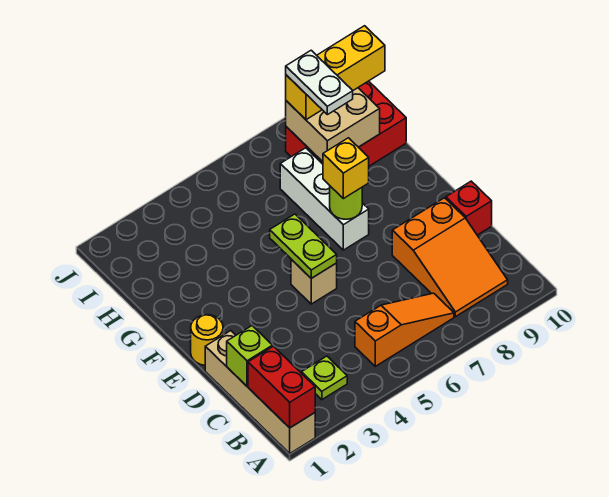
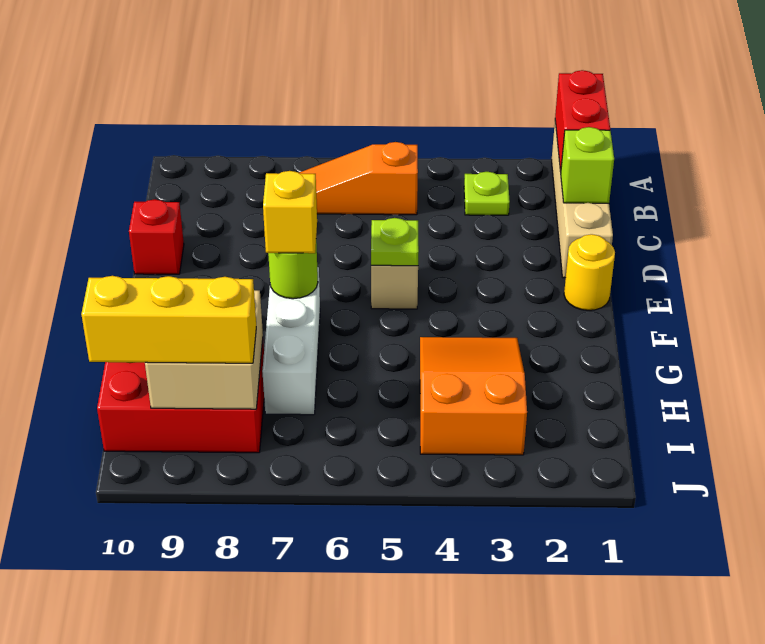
orange 2x3 slope [392,198,508,317] -> orange 2x3 slope moved to [420,337,527,455]
lime 1x2 plate [270,214,337,278] -> lime 1x1 plate [371,218,419,266]
white 1x2 plate [286,50,353,115] -> none

